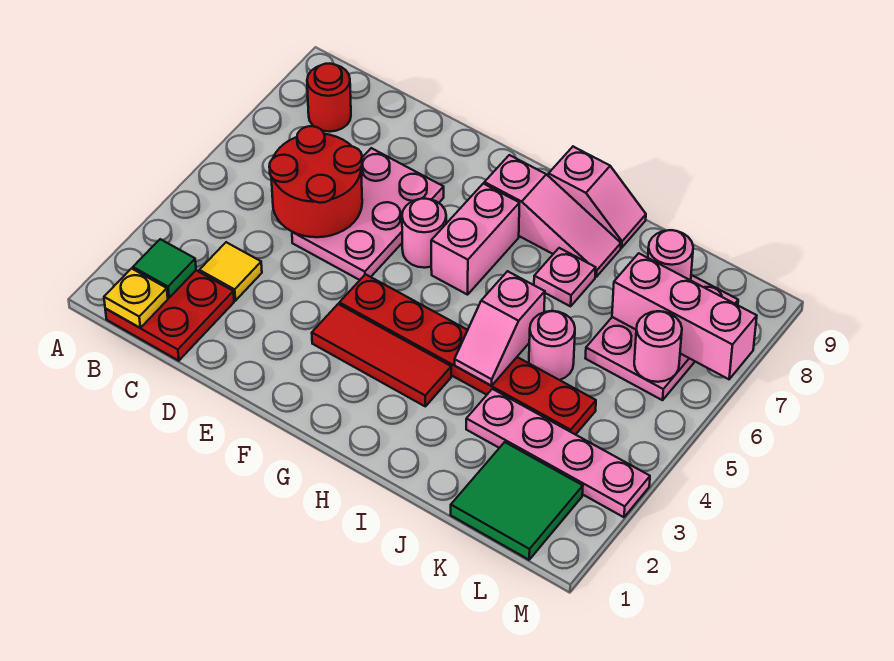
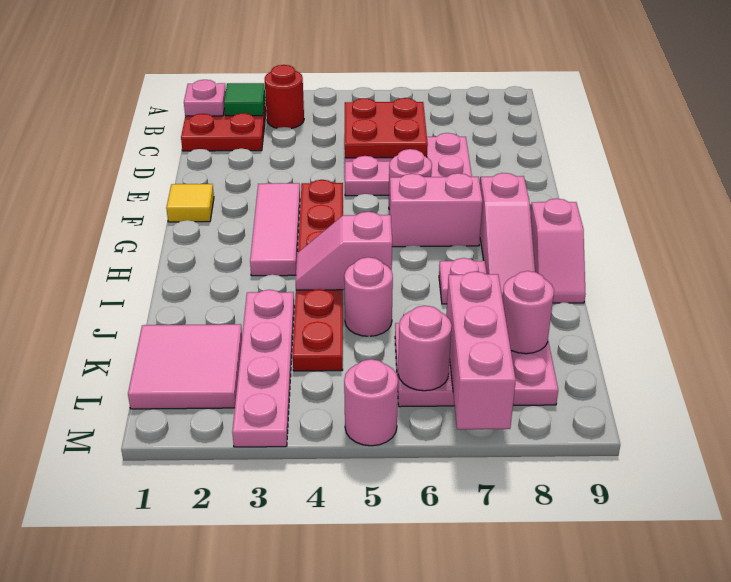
yellow 1x1 plate [104,269,168,328] -> pink 1x1 plate [184,80,226,116]
red 1x1 round brick [307,63,351,132] -> red 1x1 round brick moved to [265,65,304,129]
yellow 1x1 tile [199,242,262,301] -> yellow 1x1 tile moved to [166,184,214,222]
red 2x2 round brick [269,126,362,237] -> red 2x2 plate [345,98,428,158]
red 1x3 tile [312,304,451,406] -> pink 1x3 tile [250,183,300,276]
green 2x2 tile [451,442,583,560] -> pink 2x2 tile [128,324,242,409]
none -> pink 1x1 round brick [344,359,398,446]

